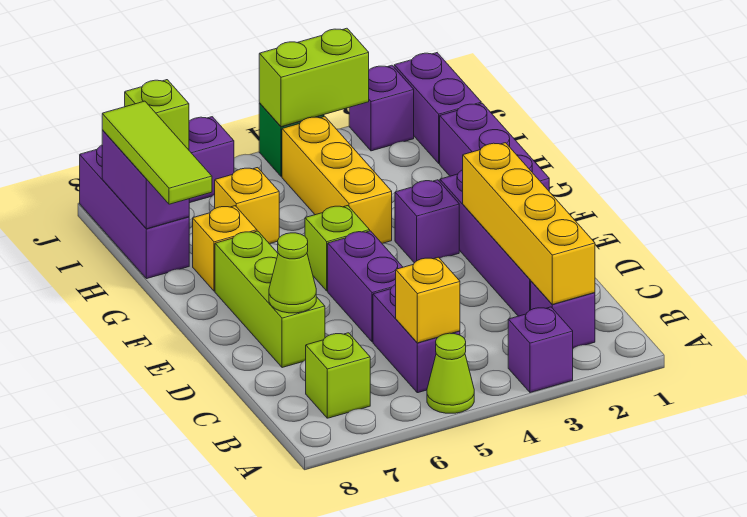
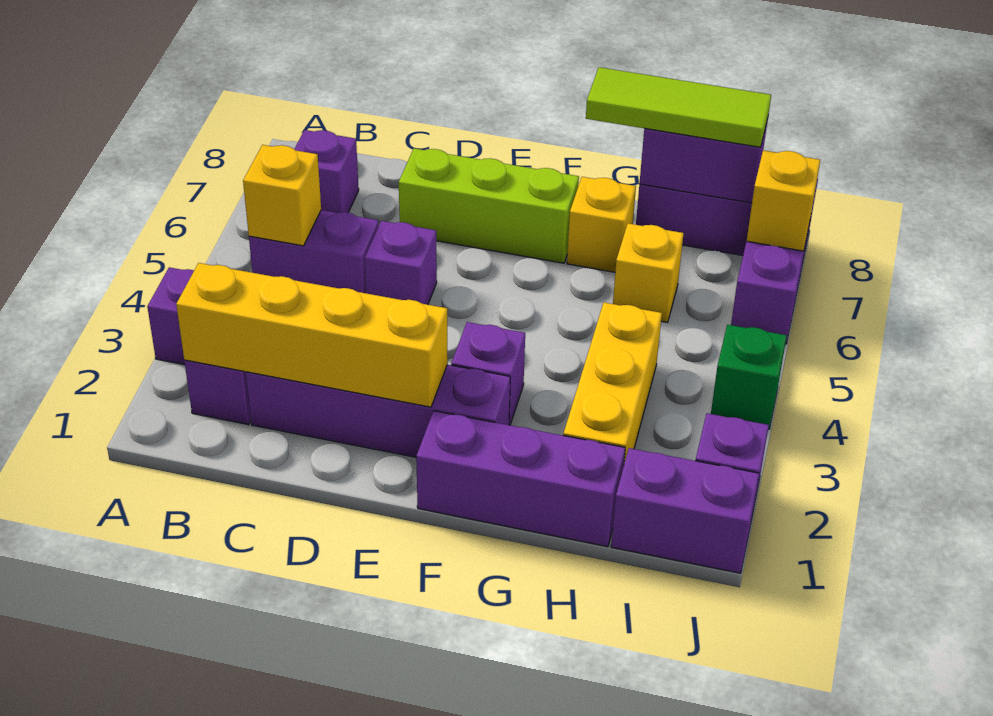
lime 1x1 cone [427,333,474,413] -> none
lime 1x1 brick [306,333,370,418] -> purple 1x1 brick [295,130,359,213]
purple 1x2 brick [328,231,403,342] -> purple 1x1 brick [365,221,437,305]
lime 1x1 cone [269,233,316,313] -> none
lime 1x1 brick [305,206,370,291] -> none
yellow 1x3 brick [282,116,392,243] -> yellow 1x3 brick turned to [563,303,662,463]
lime 1x2 brick [259,28,369,127] -> none
lime 1x1 brick [125,80,189,150] -> yellow 1x1 brick [747,150,820,251]

